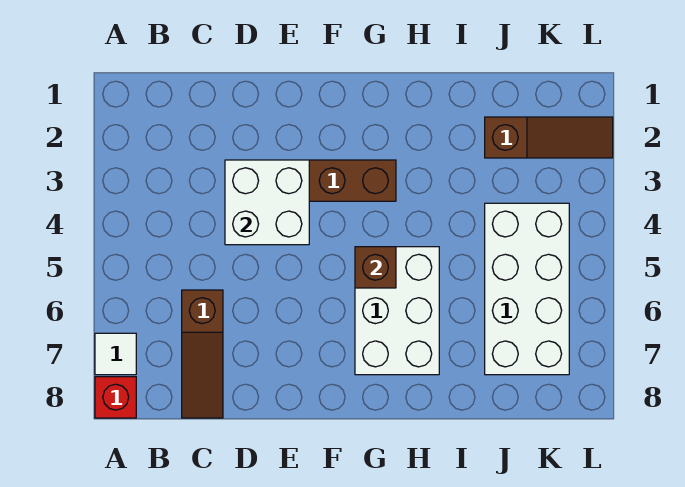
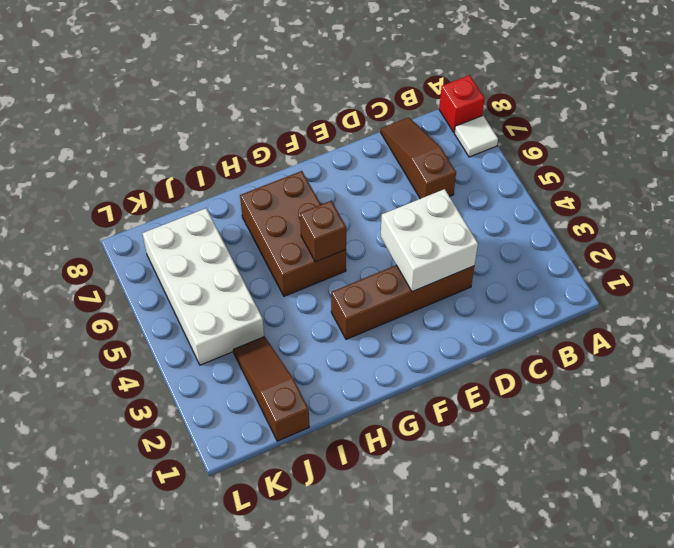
white 2x3 brick [355,247,439,375] -> brown 2x3 brick [240,171,346,296]
brown 1x3 slope [485,117,613,158] -> brown 1x3 slope turned to [233,337,309,441]

